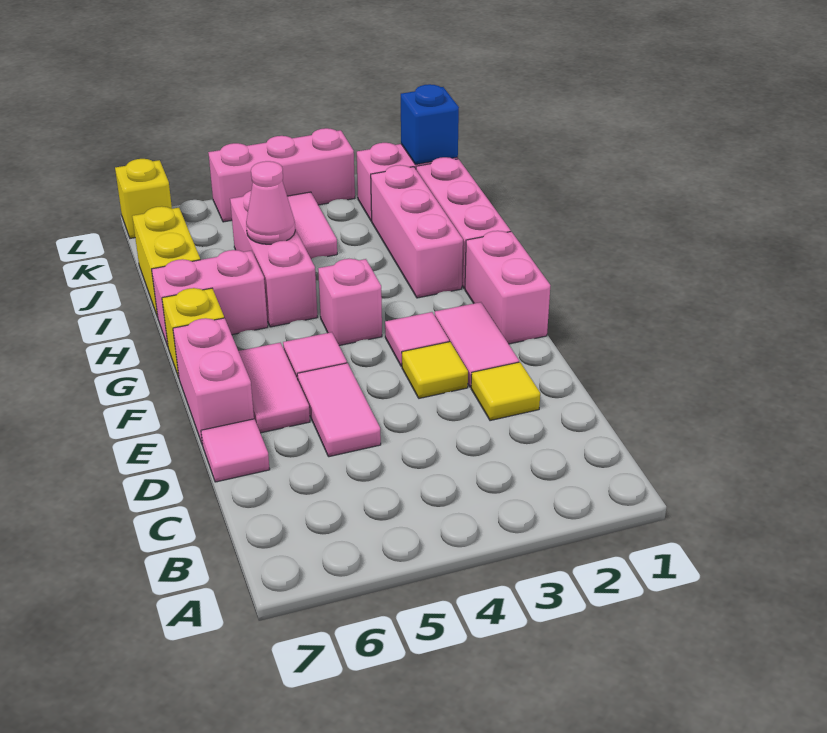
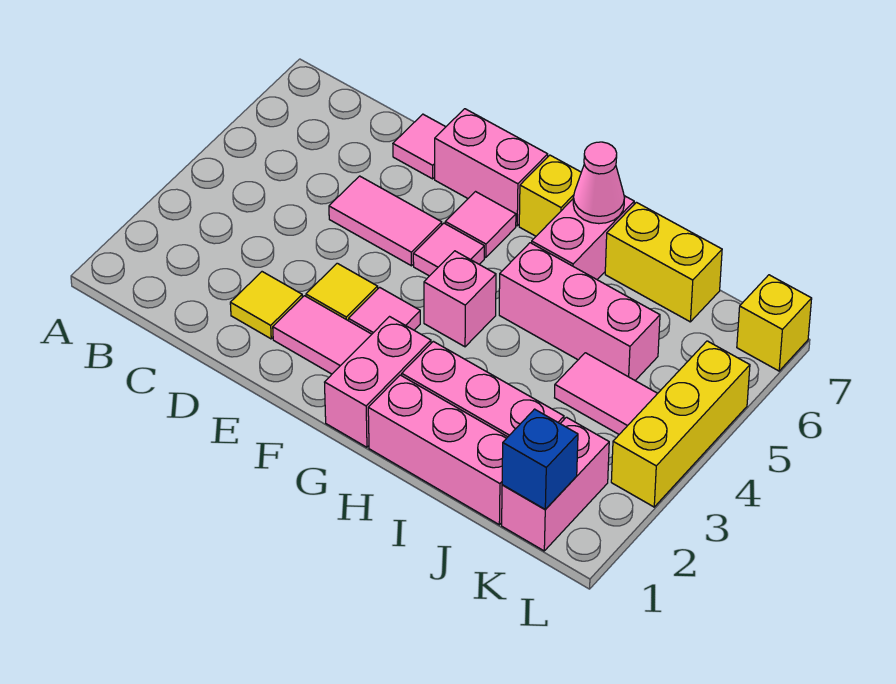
pink 1x2 tile [239,343,310,433] -> pink 1x1 tile [445,192,516,258]
pink 1x2 brick [465,231,550,344] -> pink 1x2 brick turned to [325,317,431,447]
pink 1x1 cone [246,161,295,244] -> pink 1x1 cone moved to [573,142,624,224]
pink 1x3 brick [208,128,355,222] -> yellow 1x3 brick [611,341,750,507]

